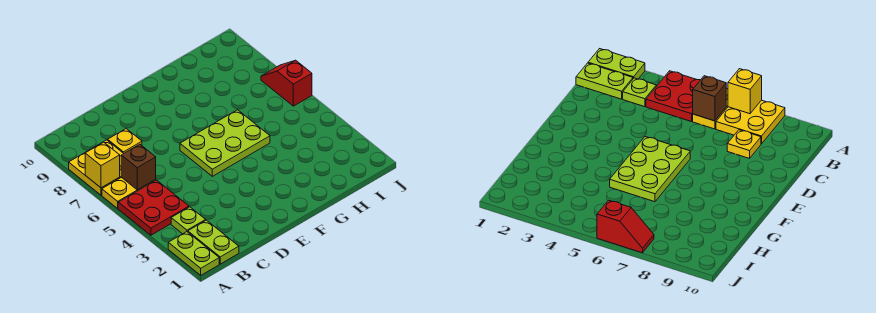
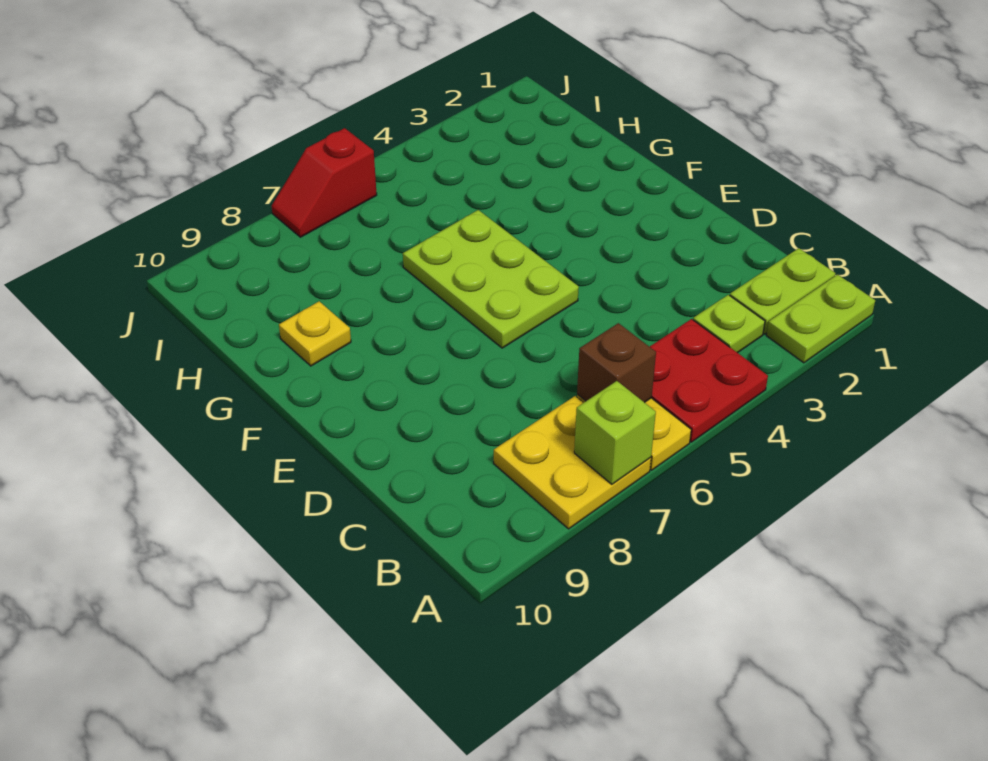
yellow 1x1 brick [85,142,120,188] -> lime 1x1 brick [574,381,656,484]
yellow 1x1 plate [108,129,142,153] -> yellow 1x1 plate moved to [279,301,351,366]

